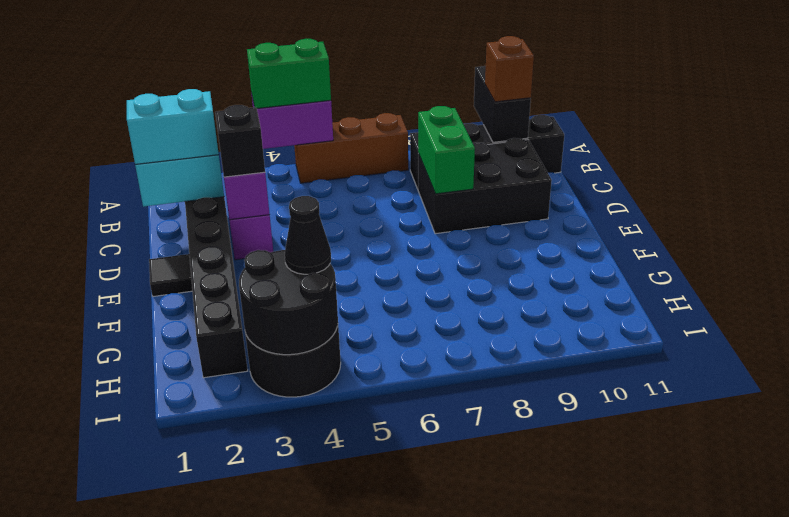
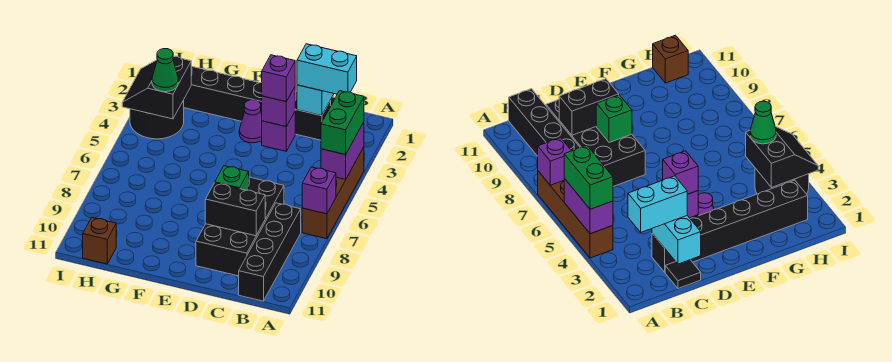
brown 1x3 brick [294,113,408,183] -> brown 1x4 brick [302,147,364,239]
none -> purple 1x1 brick [302,167,336,214]
black 1x2 brick [474,66,531,142] -> black 1x2 brick moved to [205,183,265,236]
brown 1x1 brick [485,36,534,102] -> brown 1x1 brick moved to [83,217,116,264]
cyan 1x2 brick [127,89,219,164] -> cyan 1x2 brick turned to [297,44,357,94]
black 2x3 brick [418,138,552,234] -> black 2x4 brick [196,177,284,276]
green 1x2 brick [418,106,475,194] -> green 1x1 brick [215,166,249,190]
black 1x1 brick [215,105,265,177] -> purple 1x1 brick [262,55,295,102]
black 1x1 tile [149,254,192,296] -> black 1x1 tile moved to [665,260,701,288]
none -> purple 1x1 cone [239,100,262,143]
black 2x2 round brick [239,250,338,355] -> black 2x2 slope [122,56,191,119]
black 1x1 cone [285,196,331,274] -> green 1x1 cone [152,49,178,92]

